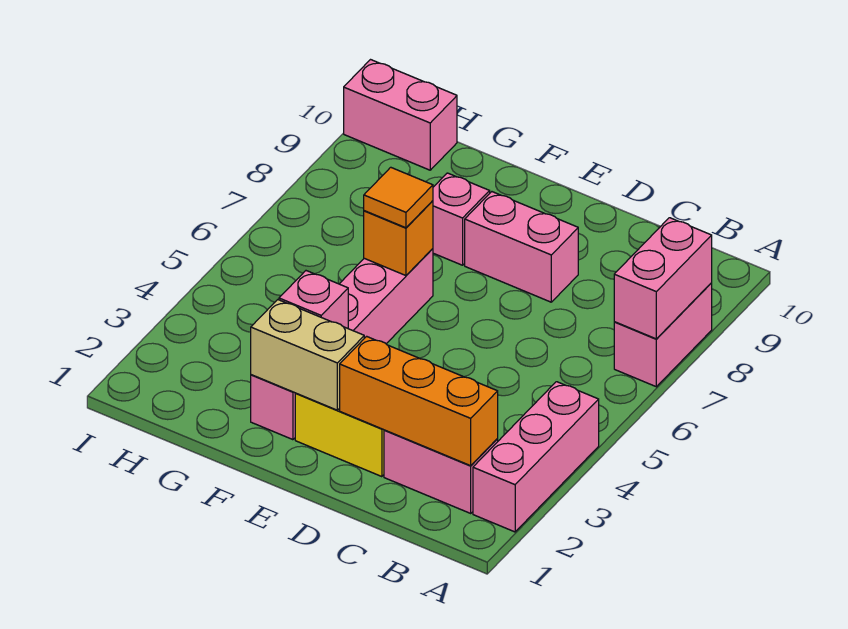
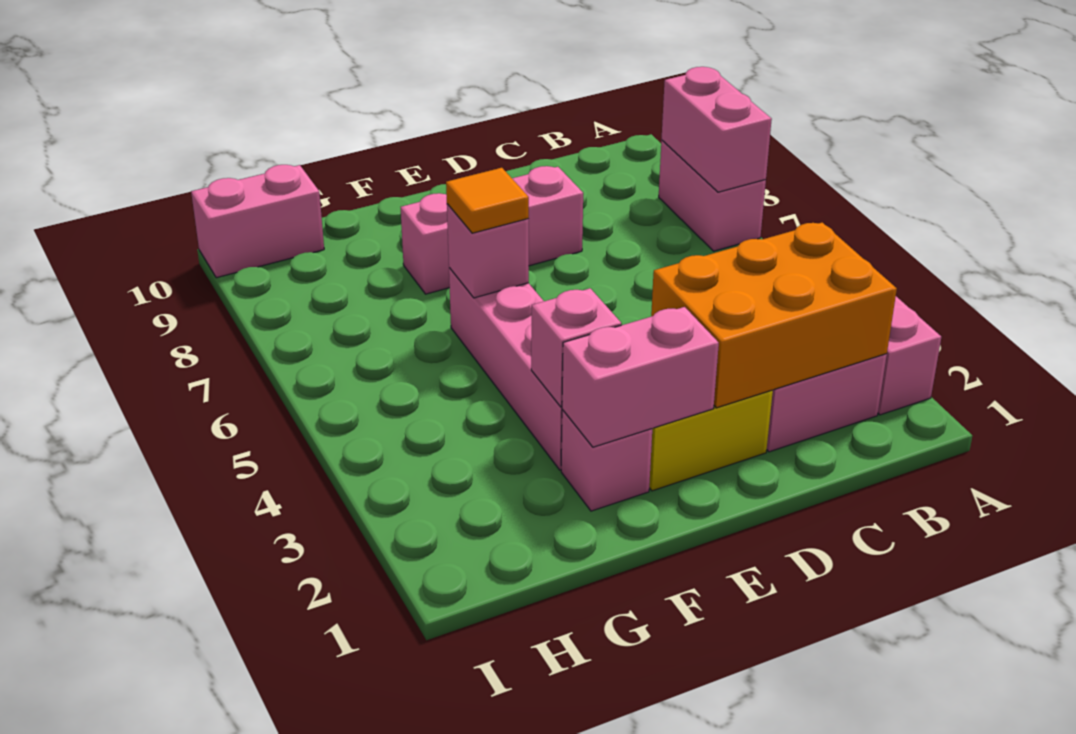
orange 1x3 brick [340,336,498,466] -> orange 2x3 brick [651,223,897,408]
tan 1x2 brick [251,300,364,410] -> pink 1x2 brick [562,307,719,447]
orange 1x1 brick [364,201,433,276] -> pink 1x1 brick [447,204,529,298]

